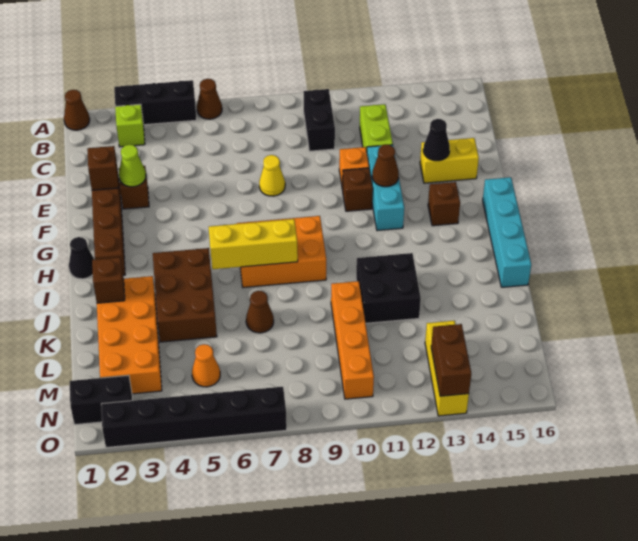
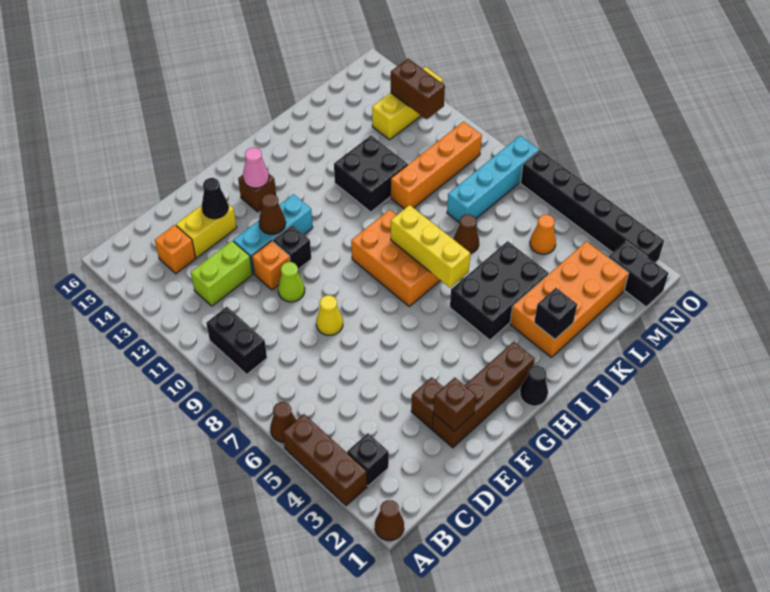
black 1x3 brick [114,80,197,125] -> brown 1x3 brick [283,414,367,506]
lime 1x1 brick [115,104,145,147] -> black 1x1 brick [347,433,389,486]
black 1x2 brick [303,89,335,151] -> black 1x2 brick turned to [206,307,267,374]
none -> orange 1x1 brick [155,225,196,274]
lime 1x1 cone [119,145,146,187] -> lime 1x1 cone moved to [278,262,305,302]
yellow 1x2 brick [420,138,479,183] -> yellow 1x2 brick turned to [176,204,237,258]
brown 1x1 brick [343,168,373,211] -> black 1x1 brick [273,225,311,269]
none -> pink 1x1 cone [243,148,269,188]
cyan 1x4 brick [483,177,531,287] -> cyan 1x4 brick moved to [447,136,539,223]
brown 2x3 brick [153,248,217,342] -> black 2x3 brick [450,241,549,340]
brown 1x1 brick [92,257,125,303] -> black 1x1 brick [534,288,577,339]
brown 1x2 brick [431,324,471,396] -> brown 1x2 brick turned to [391,59,445,119]

